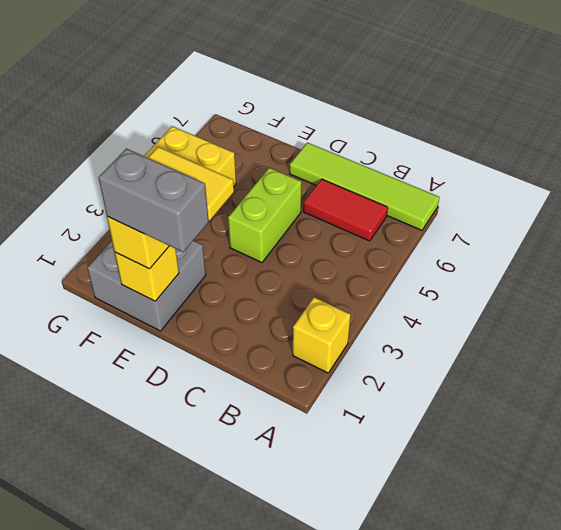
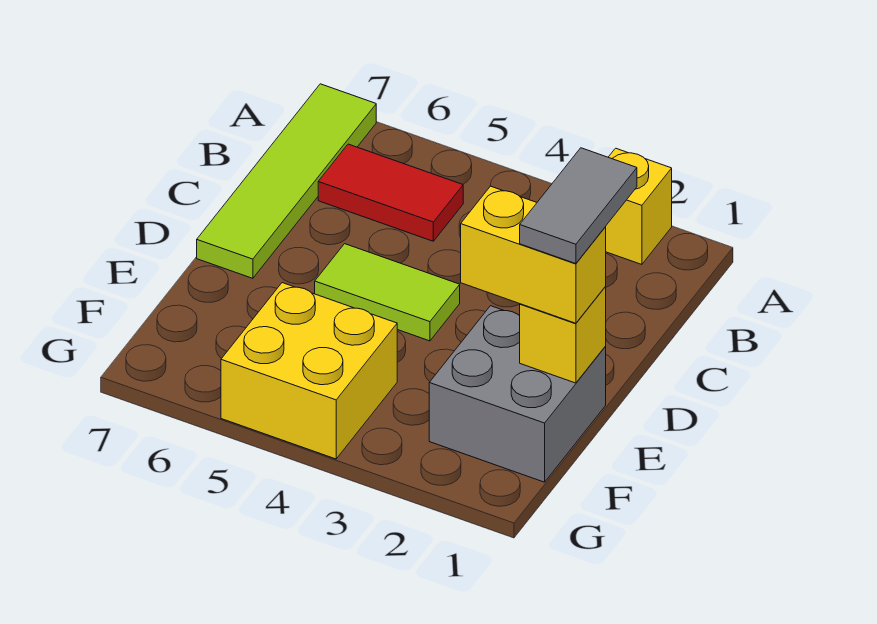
red 1x2 tile [303,179,388,241] -> red 1x2 tile turned to [318,144,463,241]
grey 1x2 brick [99,149,209,252] -> grey 1x2 tile [520,148,637,264]
yellow 1x2 tile [148,147,234,220] -> none
lime 1x2 brick [228,168,302,263] -> lime 1x2 tile [315,244,460,341]

